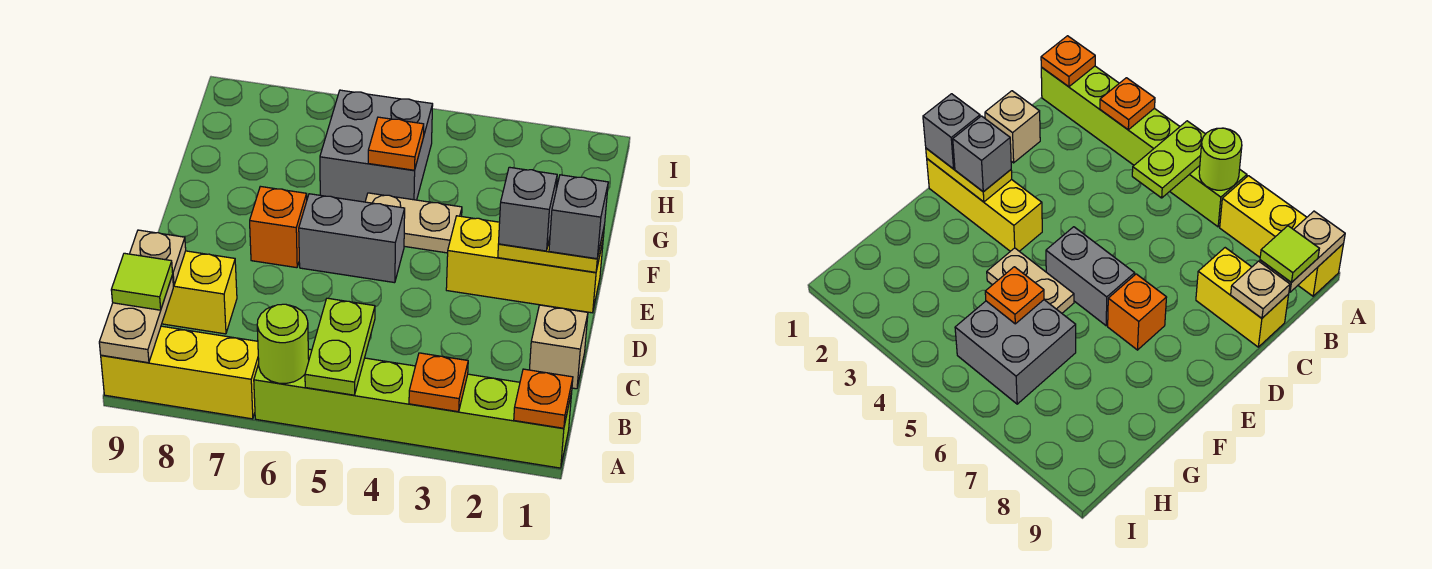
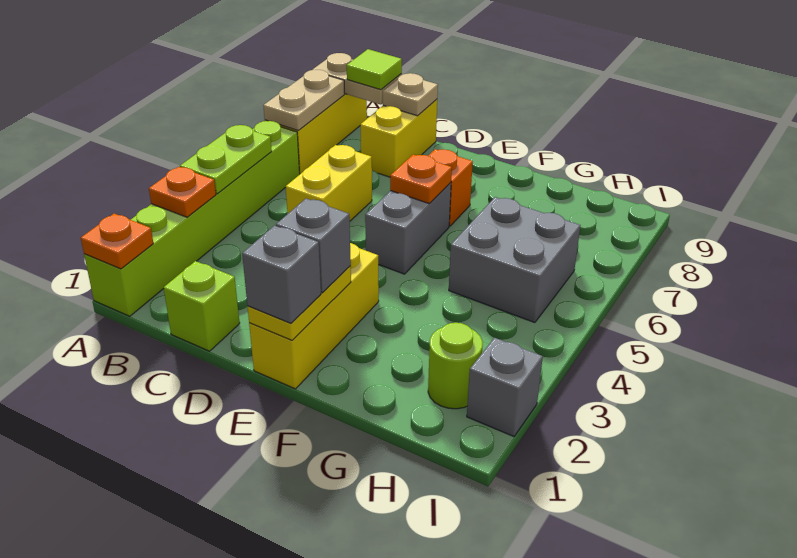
lime 1x2 plate [305,298,375,395] -> lime 1x2 plate turned to [180,125,272,194]
lime 1x1 round brick [257,304,309,383] -> lime 1x1 round brick moved to [428,323,483,409]
tan 1x1 brick [529,305,588,389] -> lime 1x1 brick [164,261,240,351]
none -> yellow 1x2 brick [286,145,372,221]
tan 1x2 plate [365,193,462,253] -> tan 1x2 plate moved to [263,70,345,130]
orange 1x1 plate [368,117,424,170] -> orange 1x1 plate moved to [390,155,452,203]
none -> grey 1x1 brick [467,338,543,437]

